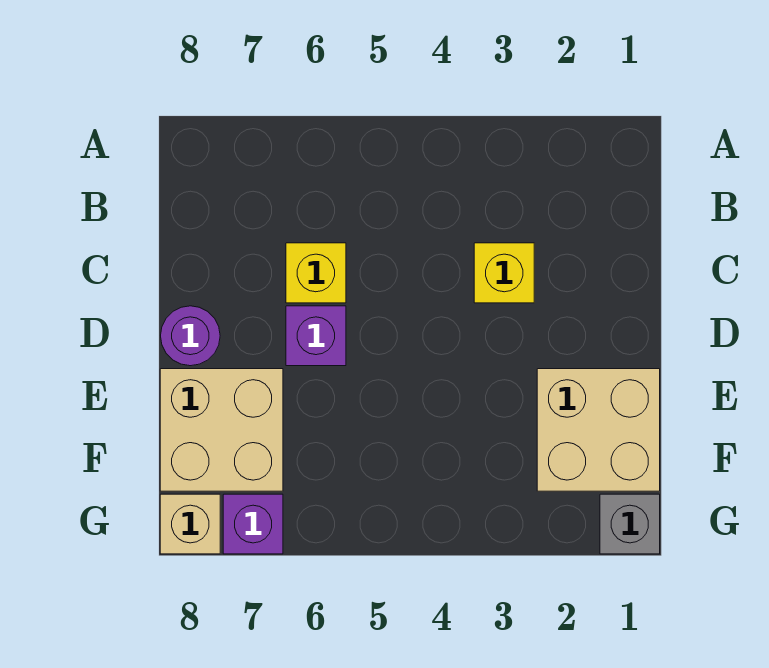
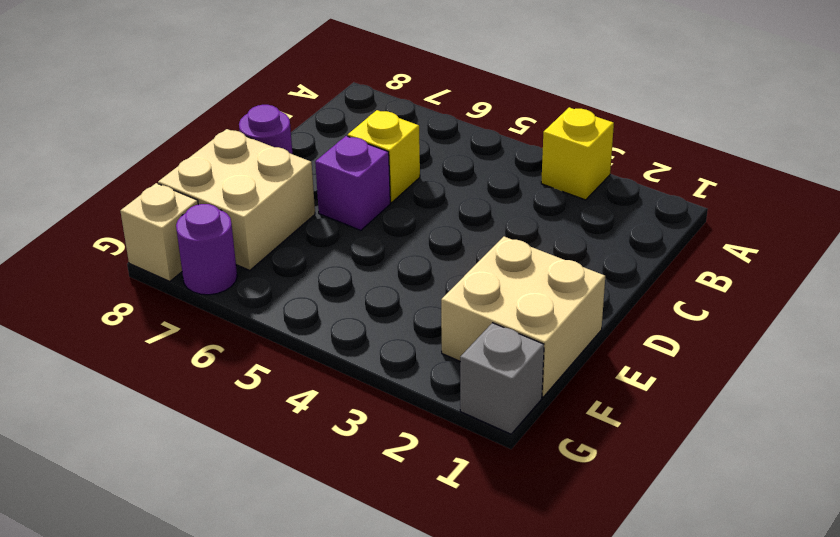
yellow 1x1 brick [474,243,534,303] -> yellow 1x1 brick moved to [541,107,614,200]
purple 1x1 brick [223,494,283,554] -> purple 1x1 round brick [176,204,237,295]

